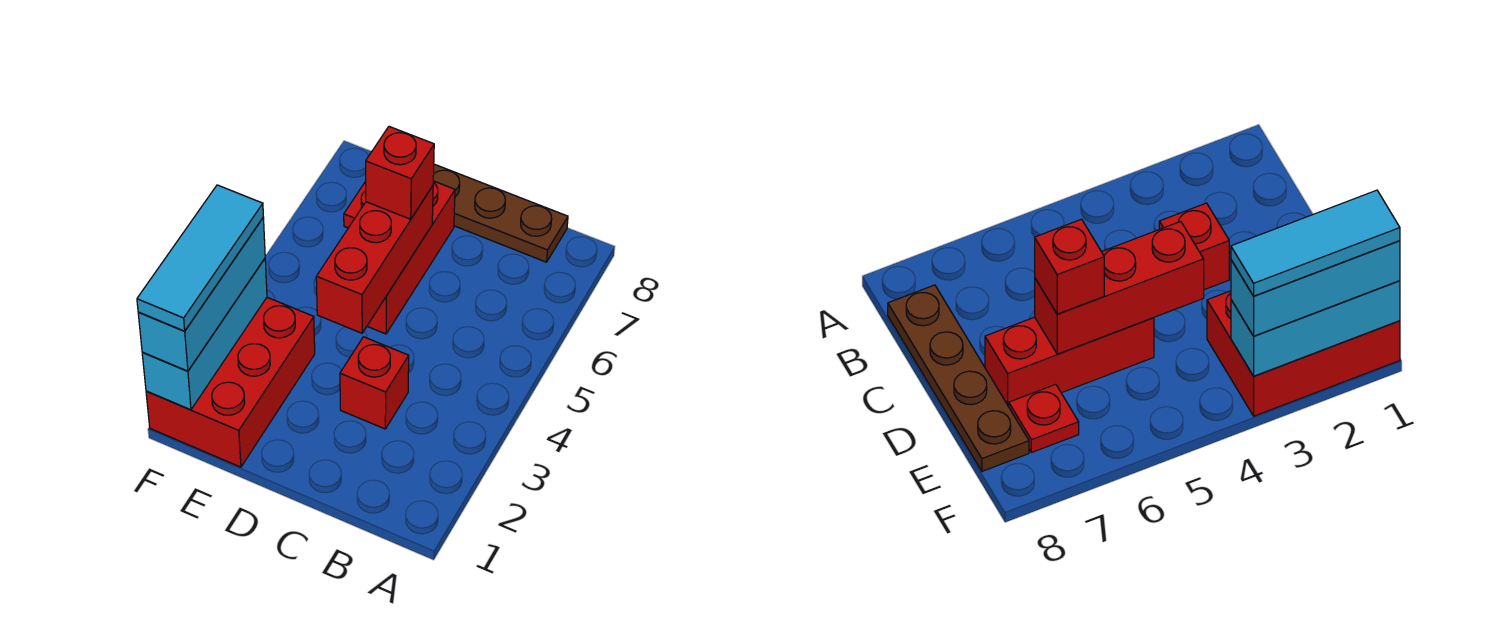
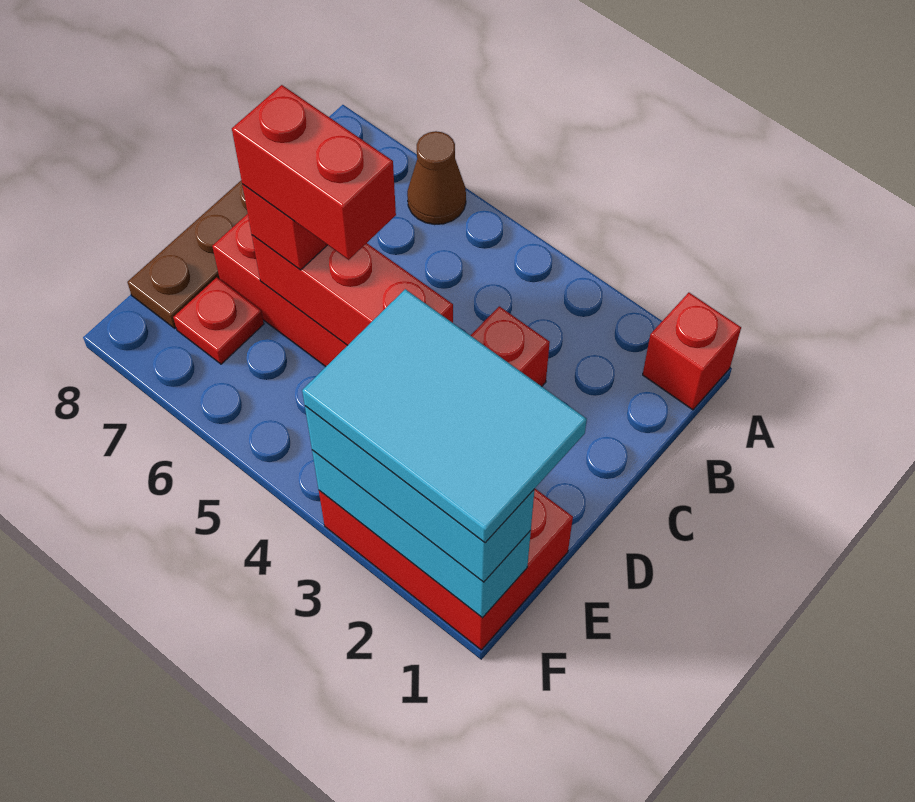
none -> red 1x1 brick [643,293,741,410]
none -> brown 1x1 cone [407,131,466,225]
none -> red 1x2 brick [232,85,396,260]
cyan 1x3 tile [137,185,263,331] -> cyan 2x3 tile [302,289,587,543]

